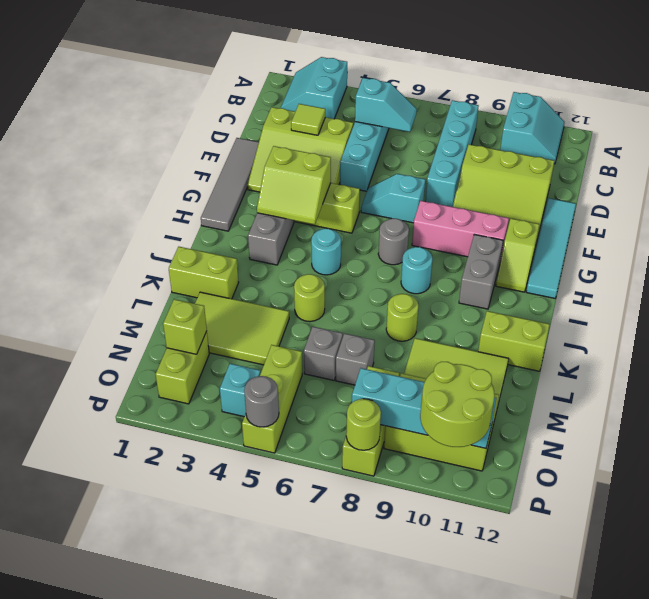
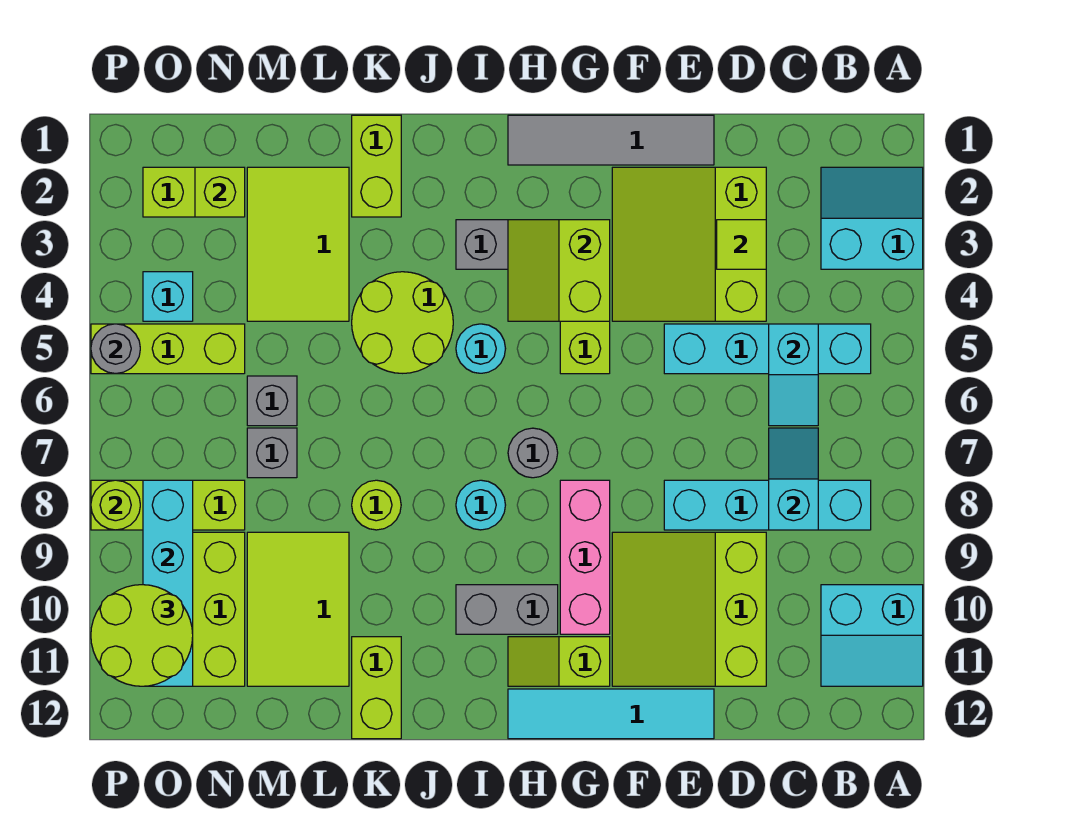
cyan 1x2 slope [361,174,425,223] -> cyan 1x2 slope moved to [769,428,818,530]
lime 1x1 round brick [294,274,325,322] -> lime 2x2 round brick [352,272,453,373]

